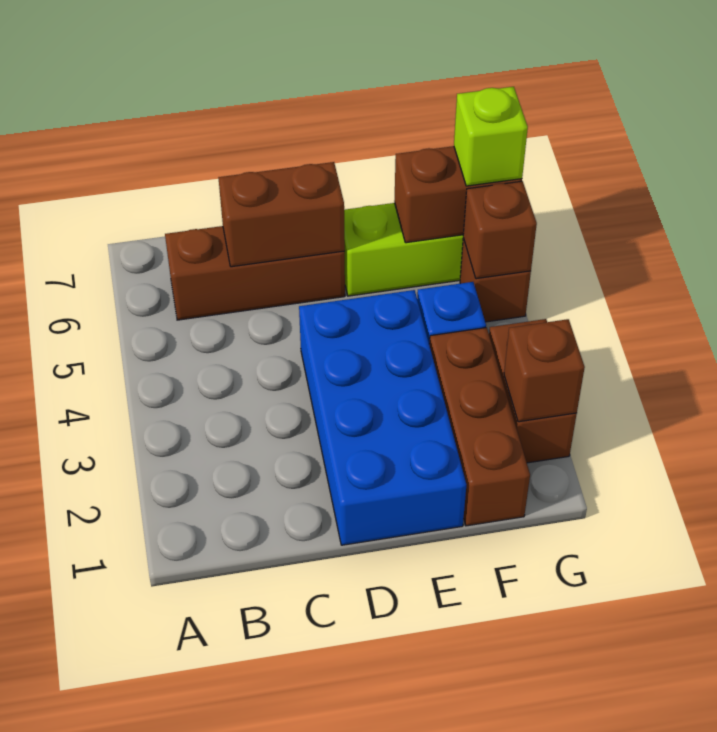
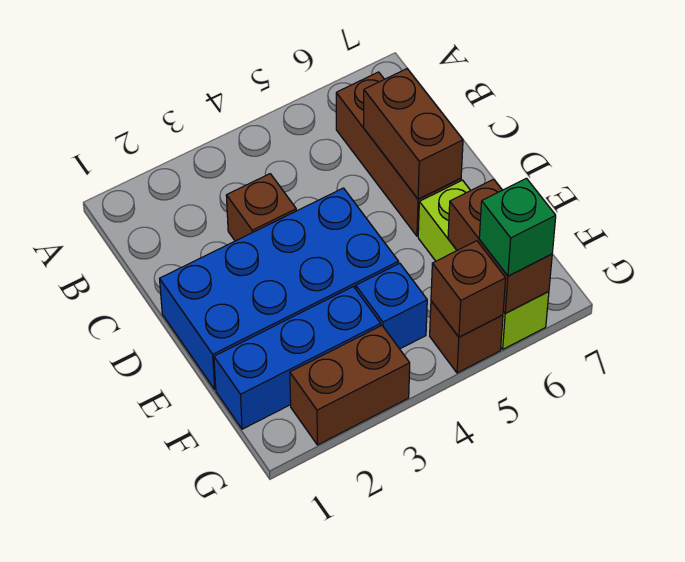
brown 1x3 brick [429,328,530,526] -> blue 1x3 brick [214,287,381,429]
brown 1x1 brick [504,319,585,422] -> brown 1x1 brick moved to [226,174,296,241]
lime 1x1 brick [454,87,528,186] -> green 1x1 brick [479,178,556,276]

